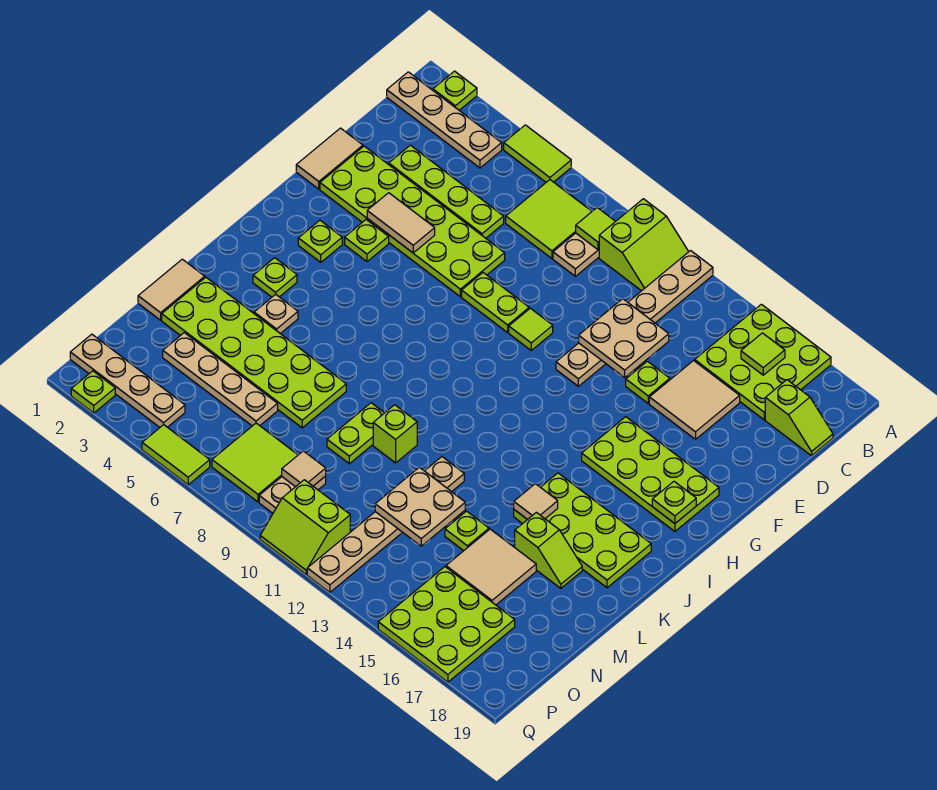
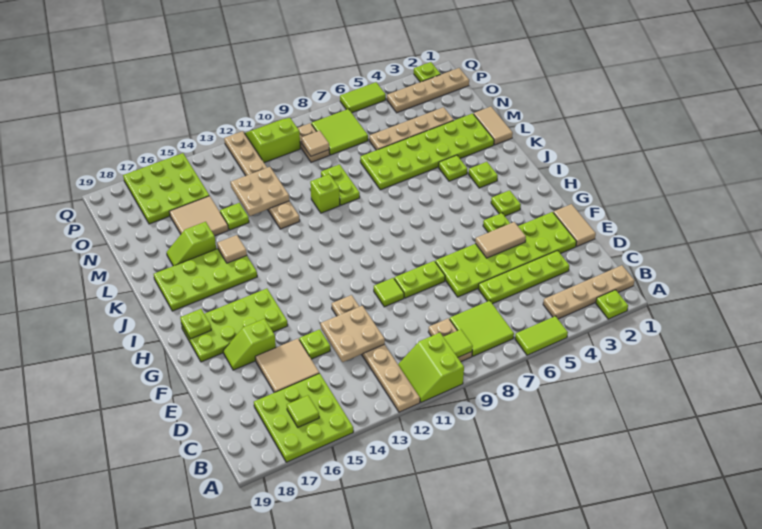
lime 1x2 slope [765,380,833,456] -> lime 1x2 slope moved to [223,319,276,370]
tan 1x1 plate [254,294,298,334] -> lime 1x1 plate [439,155,467,181]

